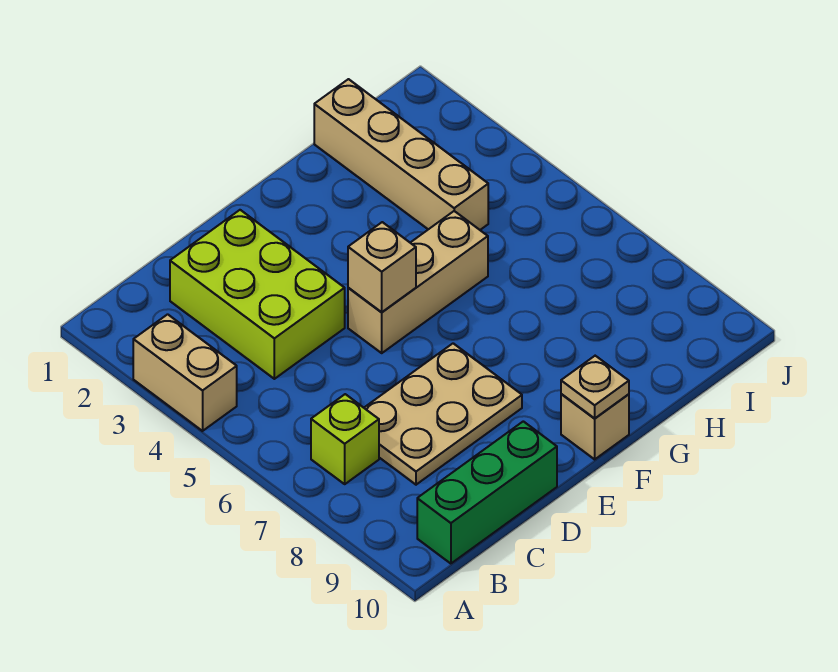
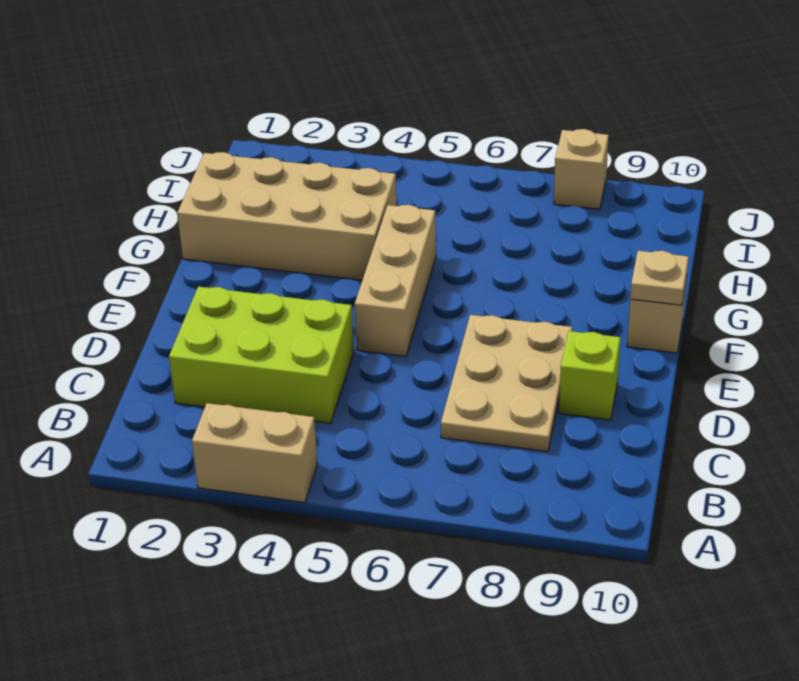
lime 1x1 brick [311,394,379,484] -> lime 1x1 brick moved to [559,331,621,420]
green 1x3 brick [417,421,557,564] -> none
tan 1x1 brick [348,222,416,312] -> tan 1x1 brick moved to [554,129,609,209]
tan 1x4 brick [314,79,488,230] -> tan 2x4 brick [177,152,396,280]

